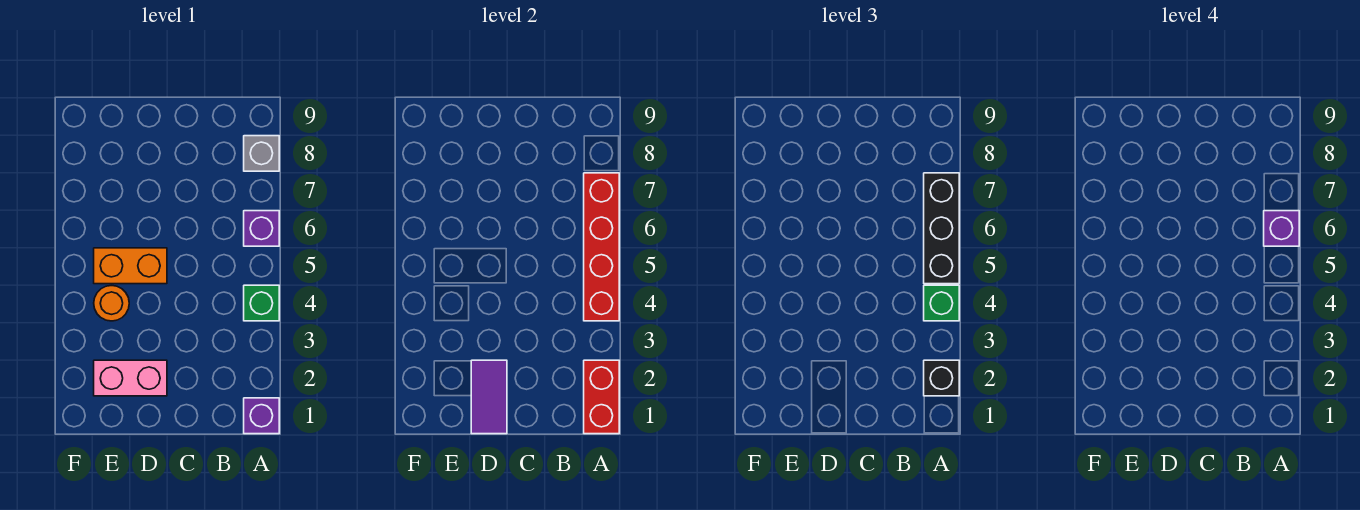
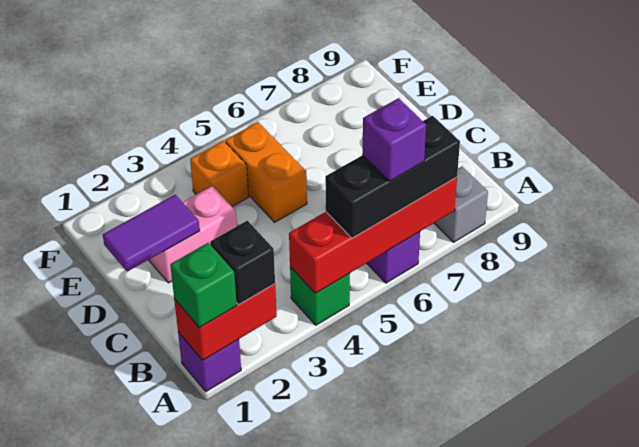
green 1x1 brick [924,285,959,321] -> green 1x1 brick moved to [170,243,237,328]
pink 1x2 brick [94,360,167,396] -> pink 1x2 brick turned to [149,186,237,283]
orange 1x1 round brick [94,286,129,321] -> orange 1x1 brick [190,141,248,207]

